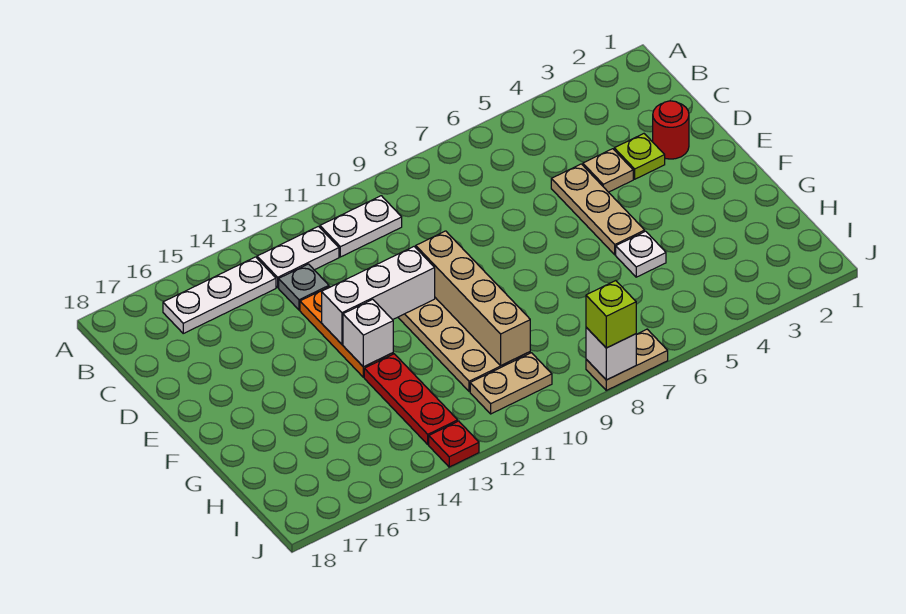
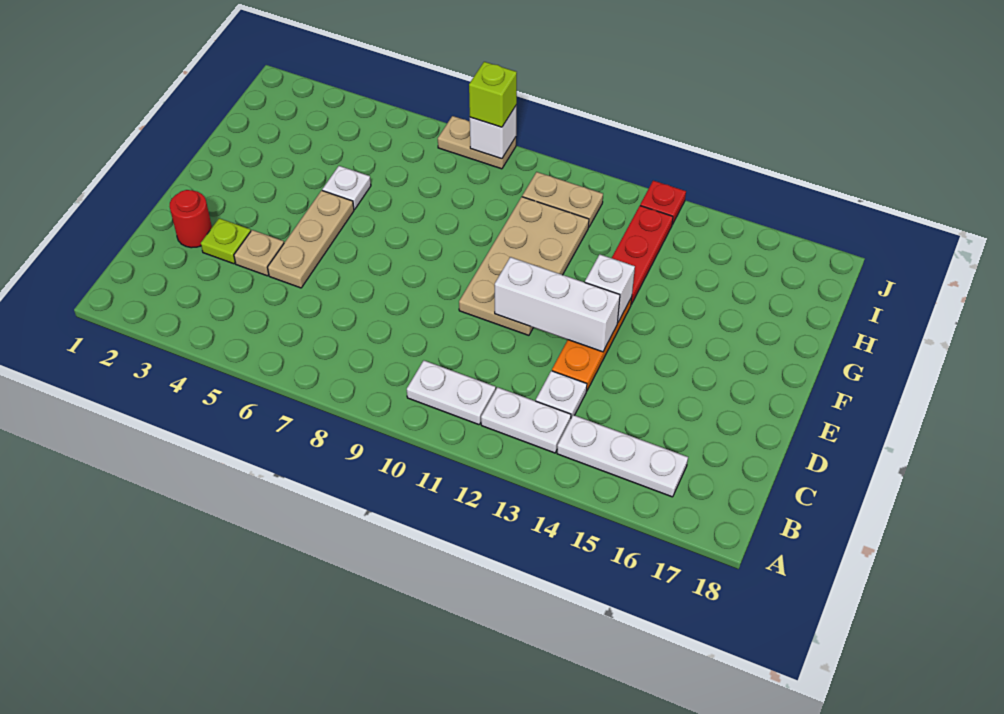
grey 1x1 plate [279,264,329,310] -> white 1x1 plate [536,371,587,418]
tan 1x4 brick [416,231,530,365] -> none

